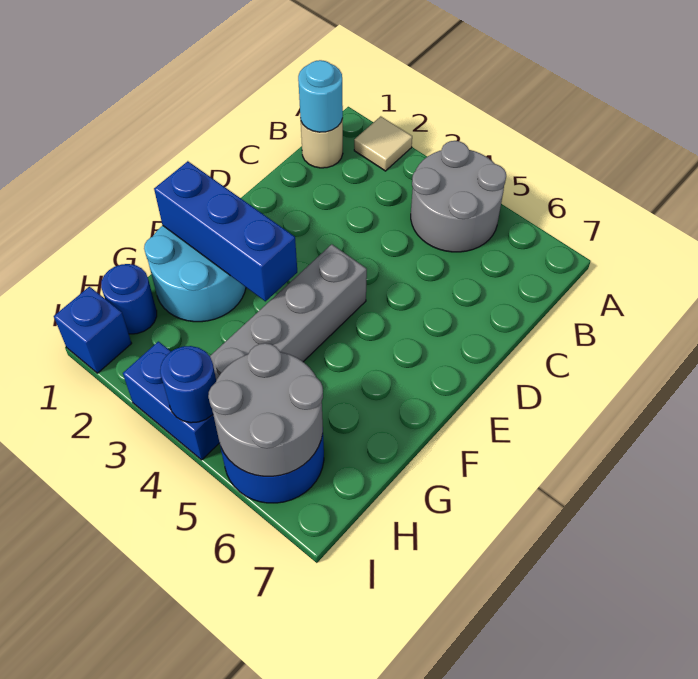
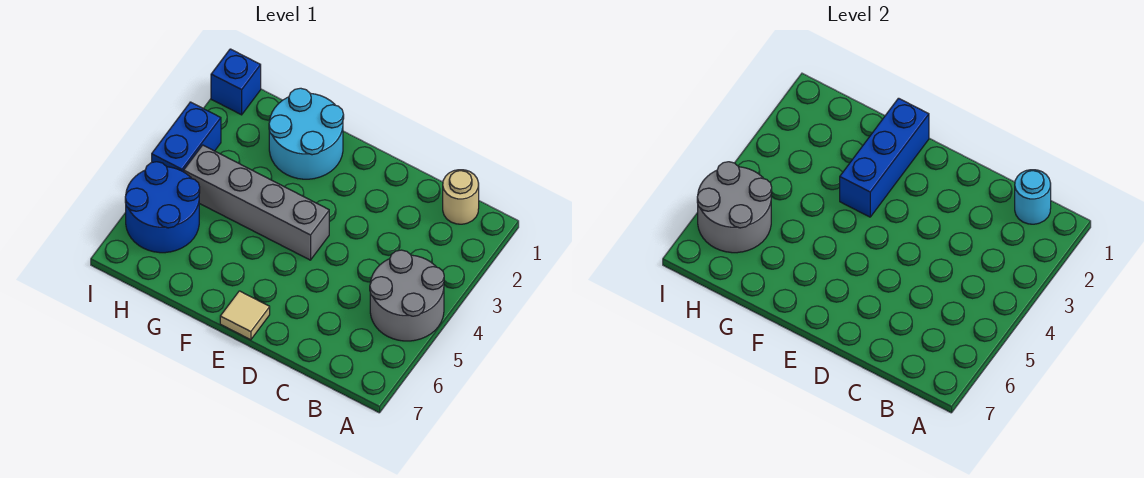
tan 1x1 tile [354,116,412,171] -> tan 1x1 tile moved to [220,291,270,340]
blue 1x1 round brick [101,264,157,334] -> none
blue 1x1 round brick [160,346,216,423] -> none

